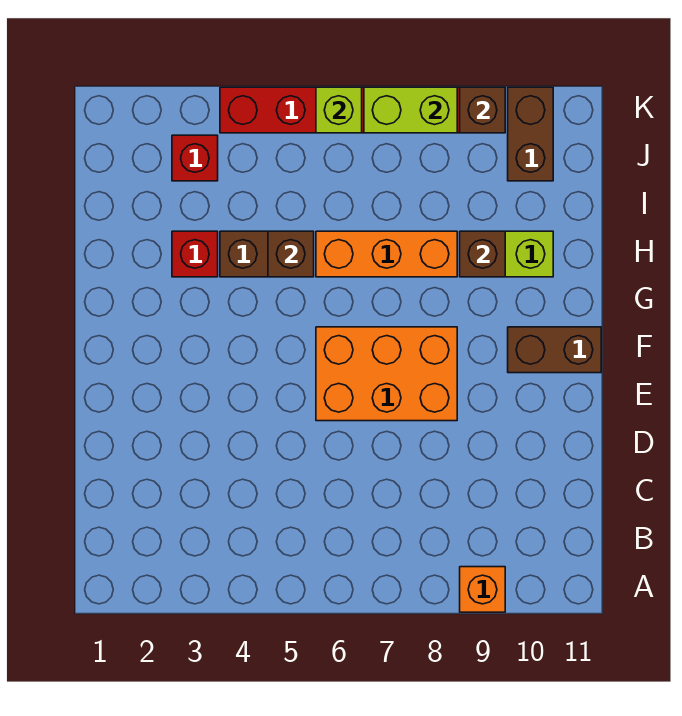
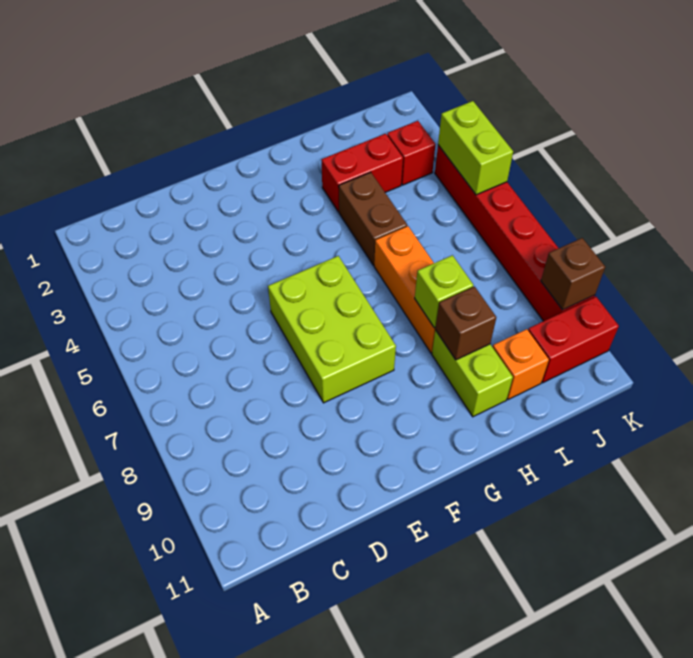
orange 1x1 brick [460,567,505,612] -> orange 1x1 brick moved to [493,329,549,400]
orange 2x3 brick [316,327,457,421] -> lime 2x3 brick [268,256,396,403]
brown 1x2 brick [508,327,601,373] -> none
red 1x1 brick [172,231,218,277] -> red 1x2 brick [321,134,403,212]
brown 1x1 brick [268,231,314,277] -> none
brown 1x2 brick [508,87,553,181] -> red 1x2 brick [528,297,619,383]
lime 1x1 brick [316,87,362,133] -> lime 1x1 brick moved to [415,255,473,328]
lime 1x2 brick [364,87,457,133] -> lime 1x2 brick moved to [438,101,513,195]

